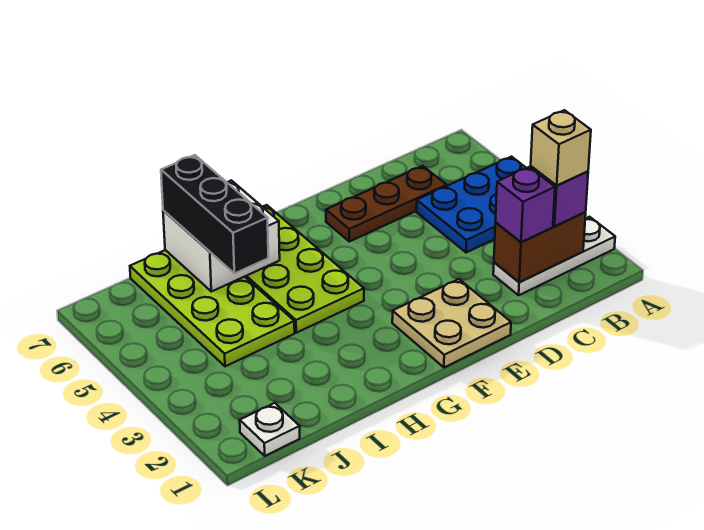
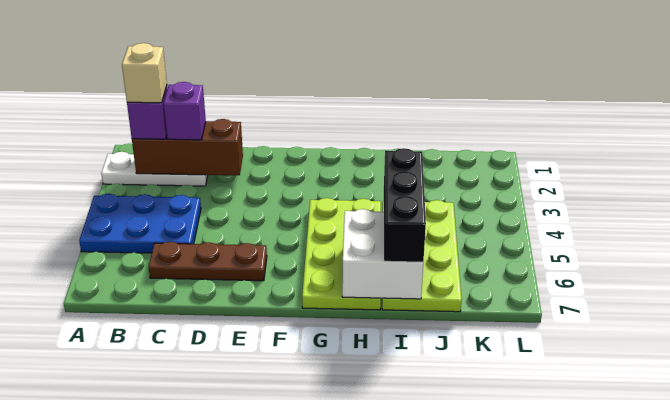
brown 1x2 brick [494,212,586,282] -> brown 1x3 brick [132,119,243,175]
tan 2x2 plate [392,279,511,367] -> none
white 1x1 plate [240,403,300,456] -> none

